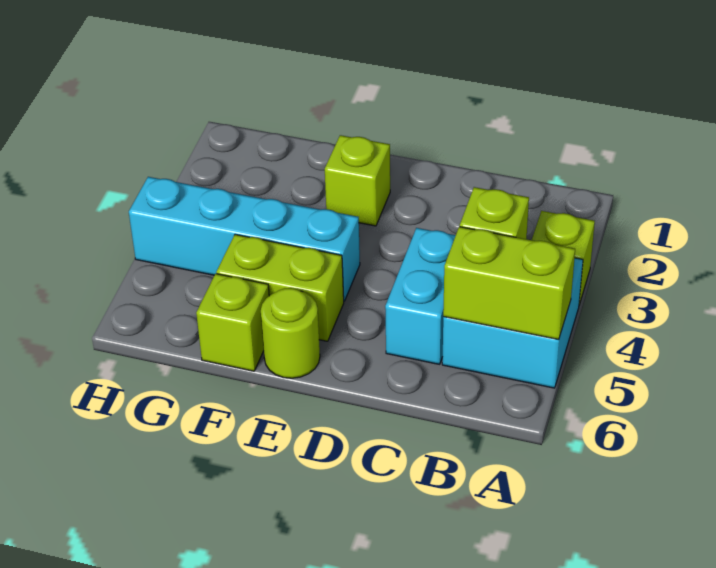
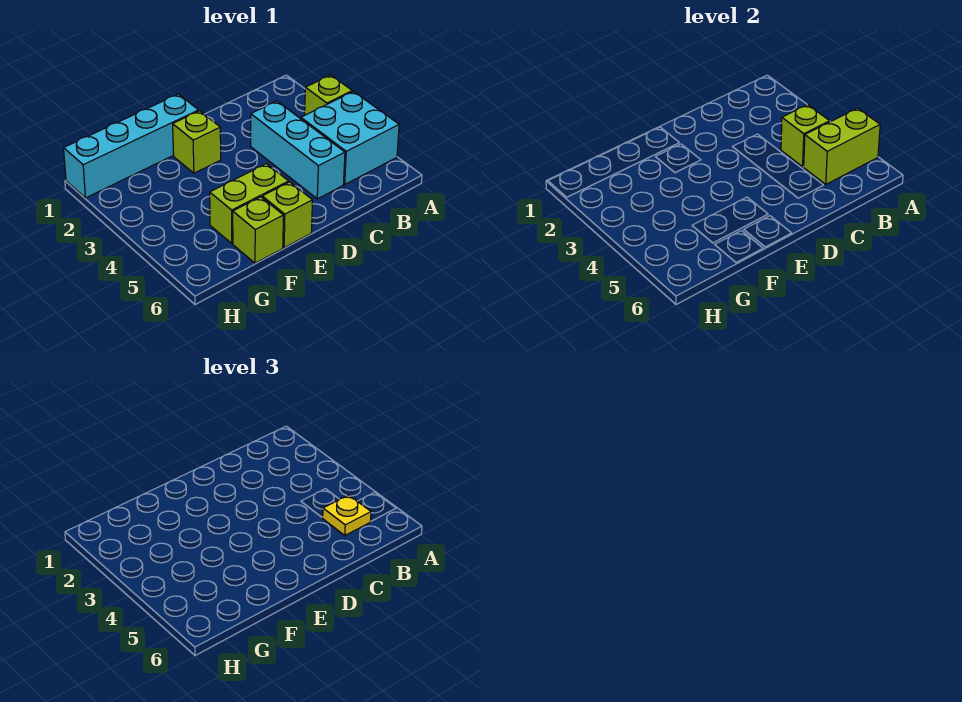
none -> yellow 1x1 plate [323,495,371,535]
cyan 1x2 brick [385,228,456,364] -> cyan 1x3 brick [251,101,345,199]
cyan 1x4 brick [129,177,360,301] -> cyan 1x4 brick moved to [64,94,199,198]
lime 1x1 round brick [261,288,320,378] -> lime 1x1 brick [262,182,312,248]

